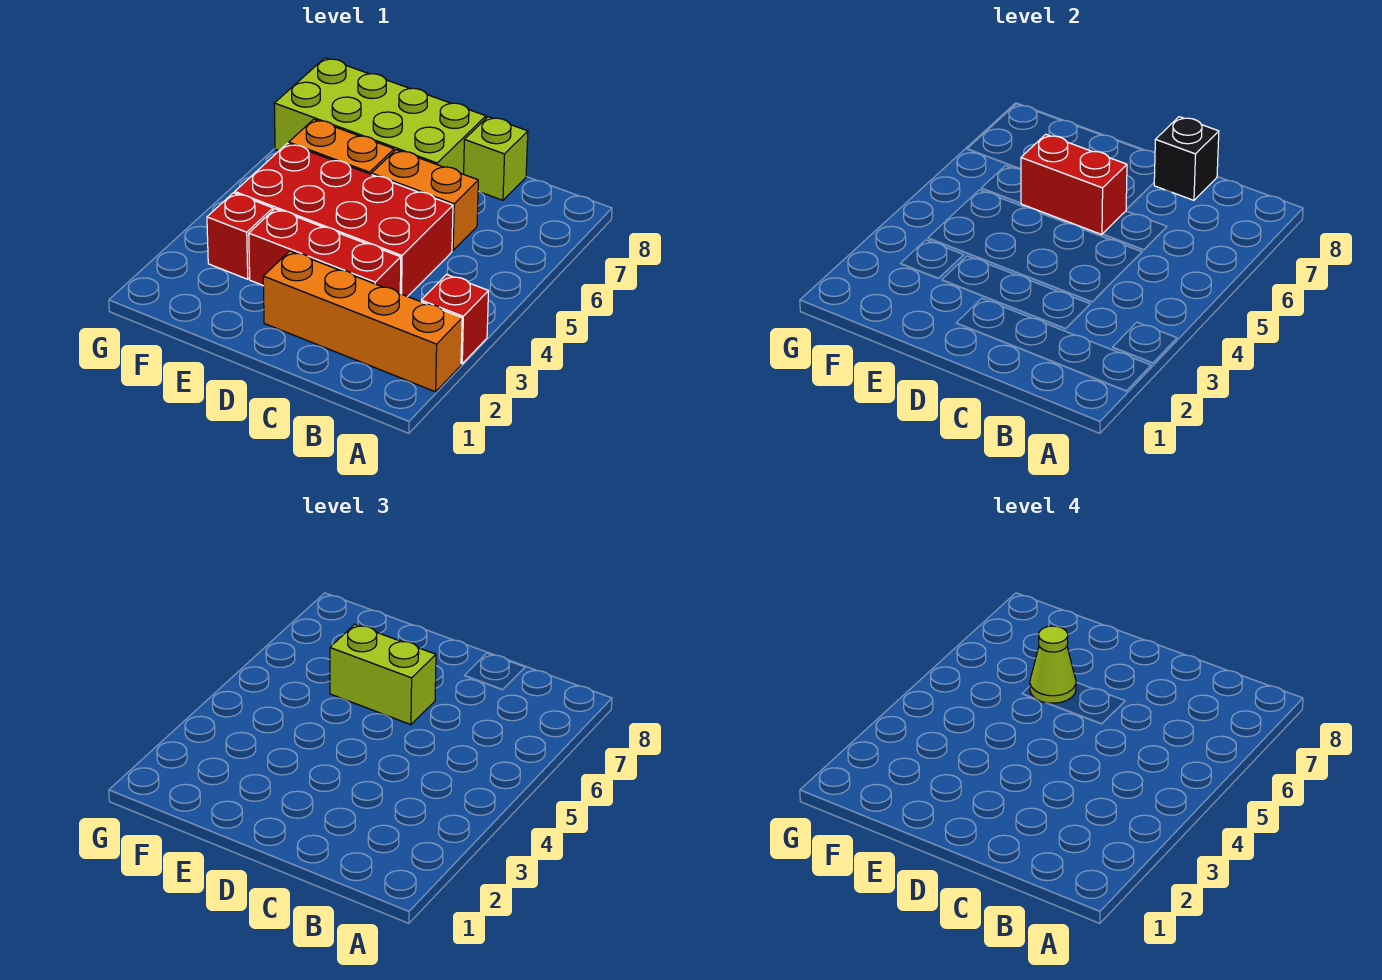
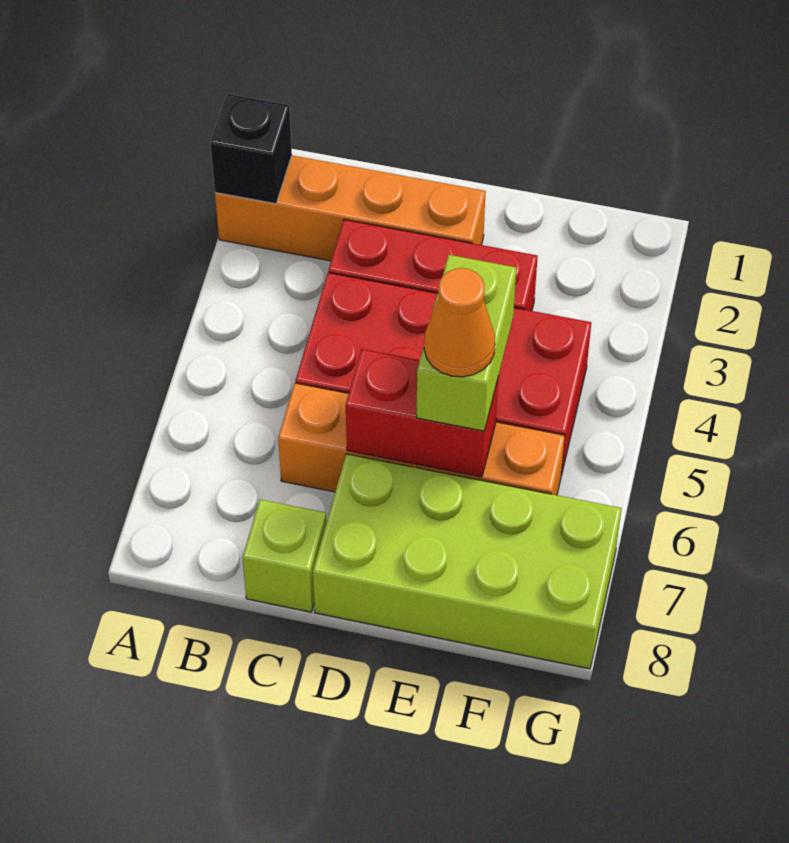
red 1x1 brick [421,275,489,364] -> none
black 1x1 brick [1154,117,1219,200] -> black 1x1 brick moved to [210,94,292,204]
lime 1x2 brick [330,624,436,725] -> lime 1x2 brick turned to [417,255,516,431]
lime 1x1 cone [1030,626,1076,703] -> orange 1x1 cone [424,268,495,377]
red 1x1 brick [207,193,273,279] -> none

